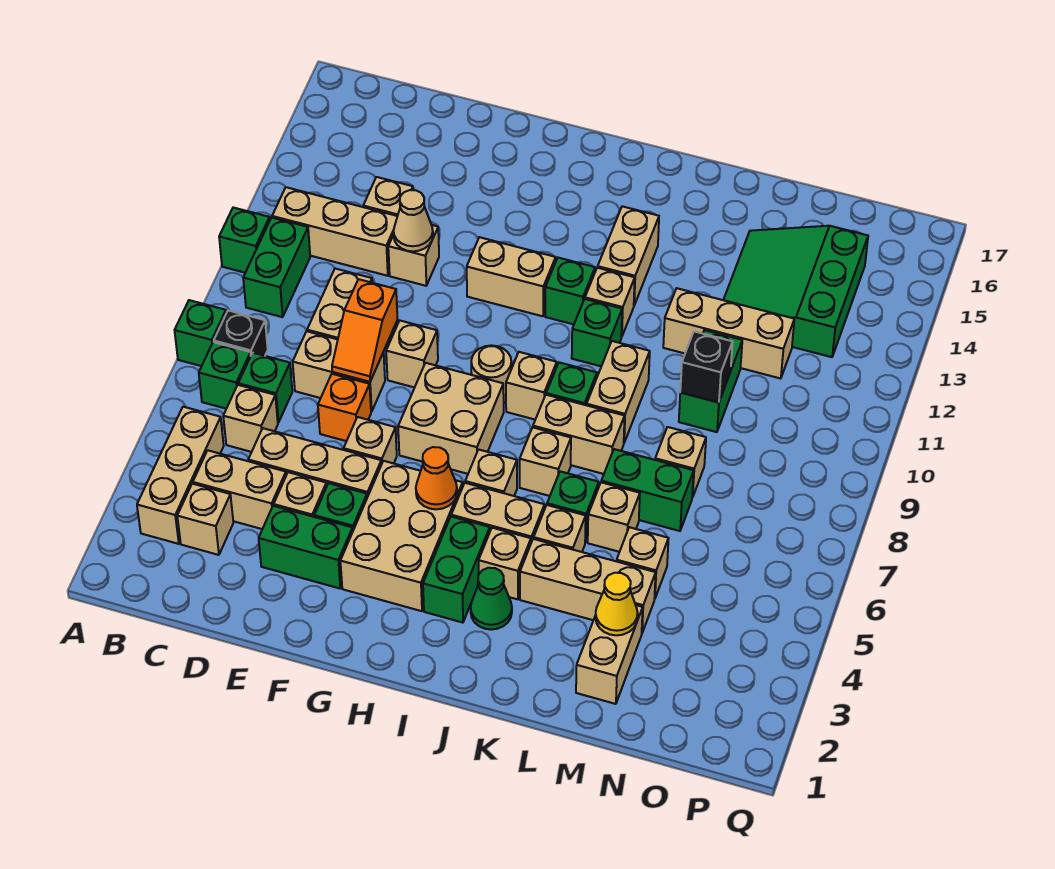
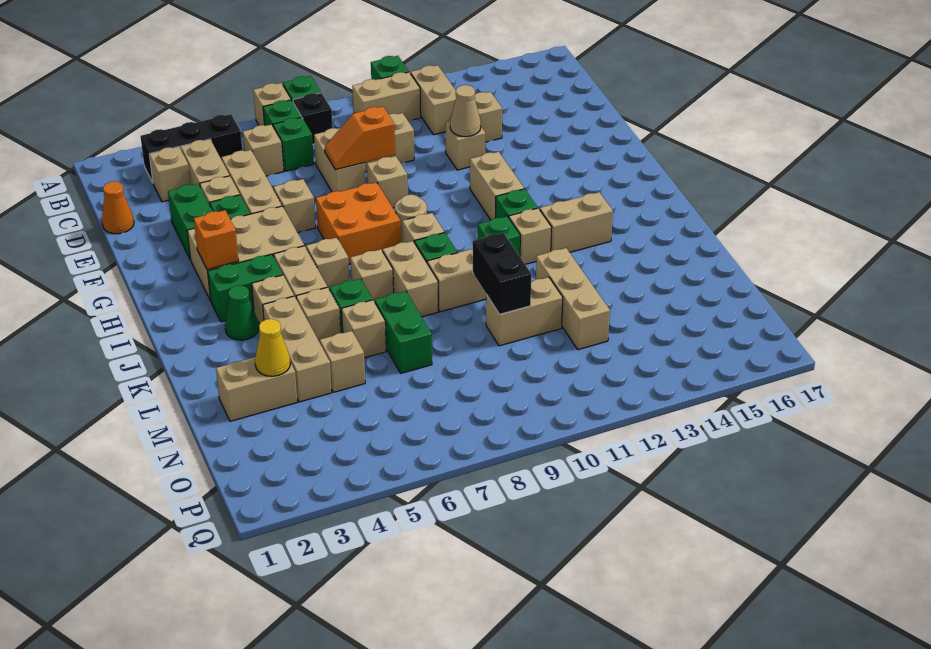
tan 1x3 brick [137,407,224,544] -> black 1x3 brick [141,114,242,183]
green 1x2 brick [243,217,310,317] -> tan 1x2 brick [352,72,421,121]
tan 1x3 brick [272,187,397,276] -> tan 1x2 brick [411,65,456,135]
orange 1x1 brick [318,374,371,441] -> orange 1x1 brick moved to [194,210,239,269]
tan 2x2 brick [398,363,504,474] -> orange 2x2 brick [316,182,401,264]
orange 1x1 cone [416,447,457,509] -> orange 1x1 cone moved to [102,181,134,234]
tan 1x1 brick [655,427,706,497] -> tan 1x1 brick moved to [253,83,291,125]
green 1x2 brick [679,330,742,432] -> tan 1x2 brick [486,277,563,346]
black 1x1 brick [680,331,732,402] -> black 1x2 brick [473,233,531,314]
green 3x3 slope [724,226,868,357] -> none

